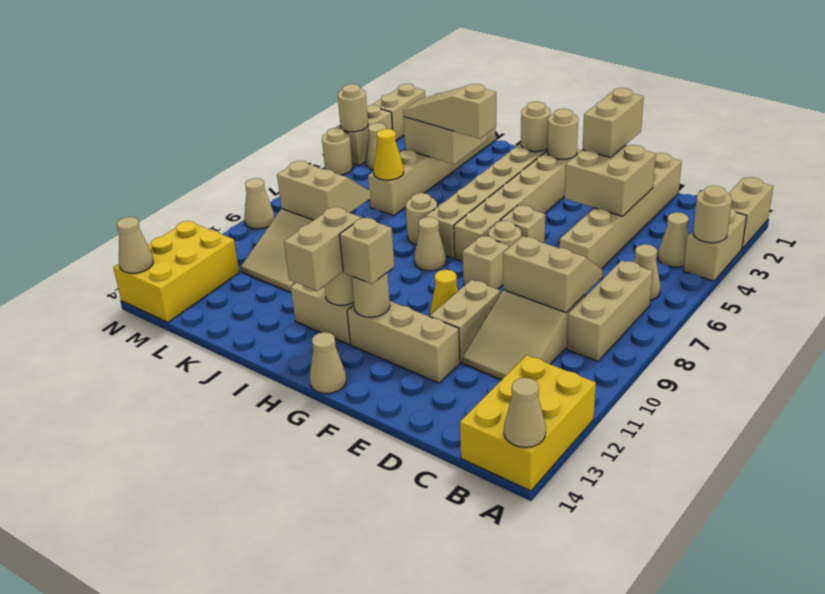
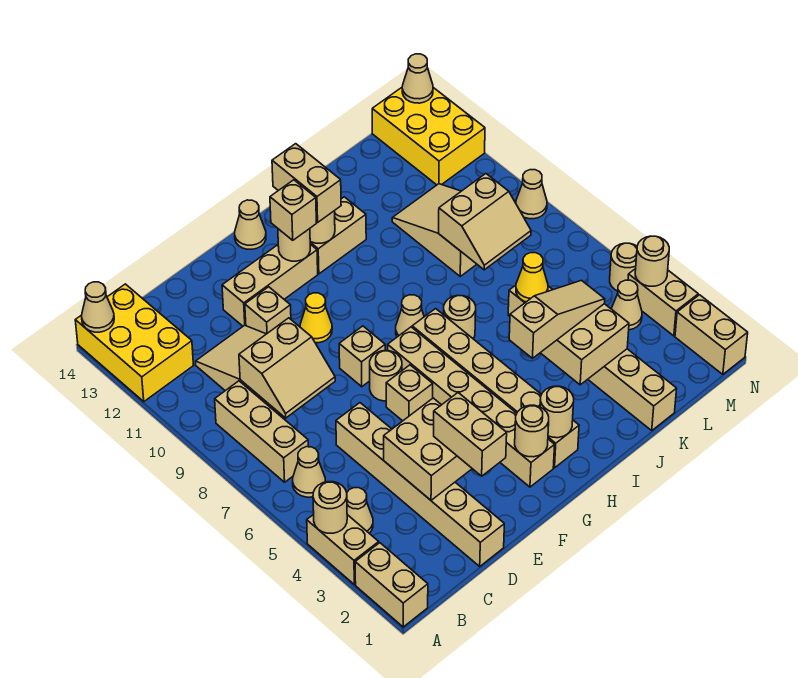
tan 1x2 brick [430,280,501,363] -> tan 1x1 brick [245,287,291,334]

